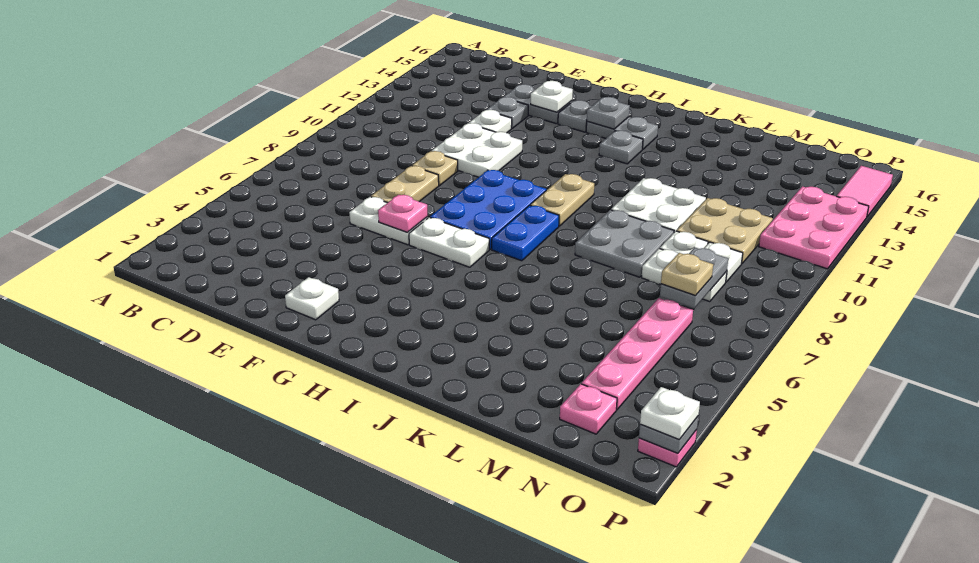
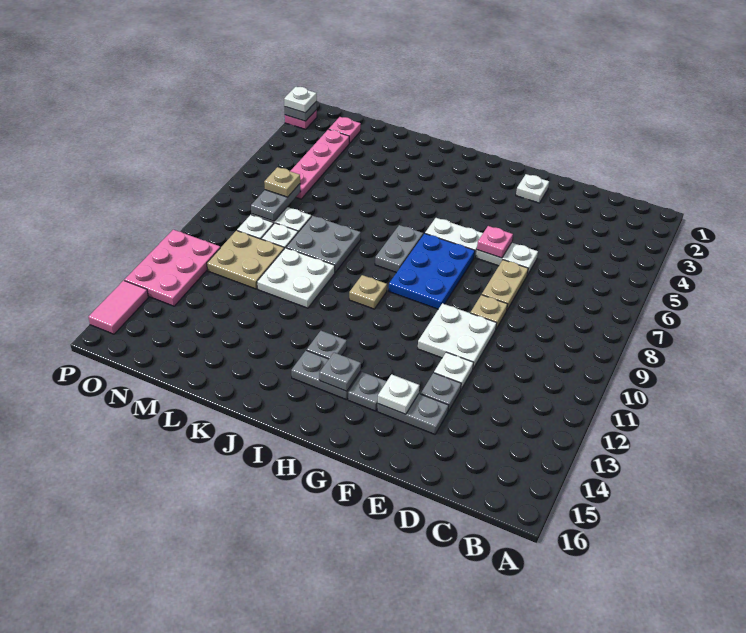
blue 1x2 plate [492,205,559,261] -> grey 1x2 plate [375,225,423,273]
tan 1x2 plate [530,174,594,226] -> tan 1x1 plate [349,275,387,309]

